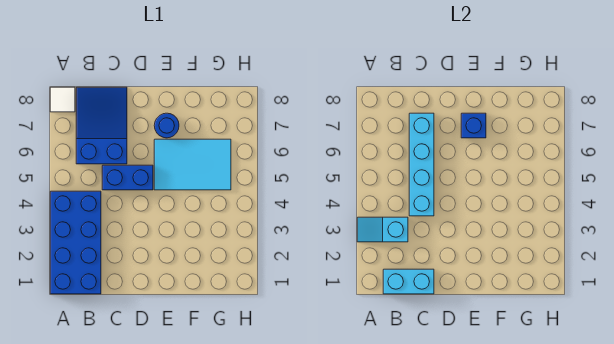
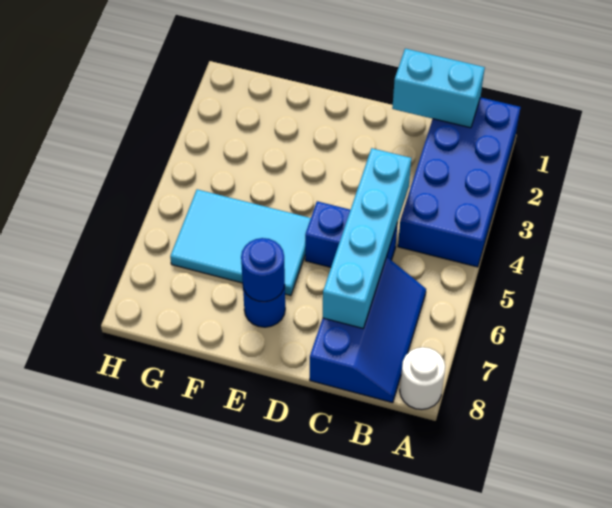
cyan 1x2 slope [357,217,408,242] -> none
white 1x1 tile [50,87,75,112] -> white 1x1 round brick [400,347,445,409]
blue 2x3 slope [76,87,127,164] -> blue 2x3 slope turned to [310,257,426,403]
blue 1x1 brick [461,113,486,138] -> blue 1x1 round brick [241,238,285,302]

